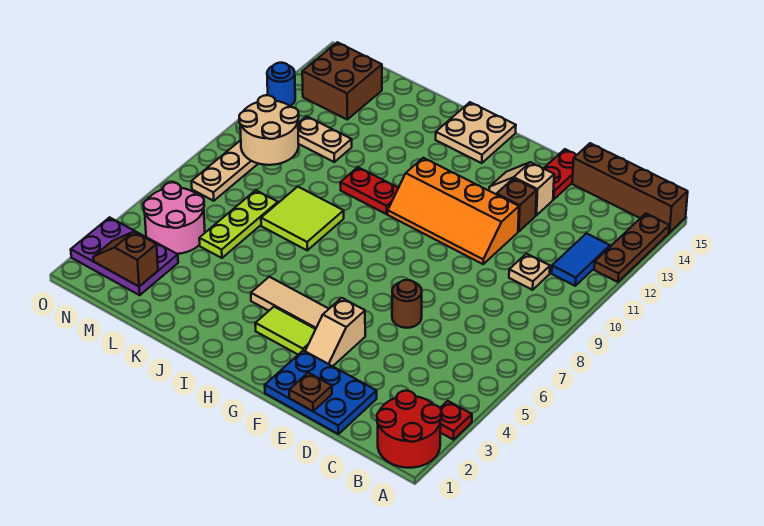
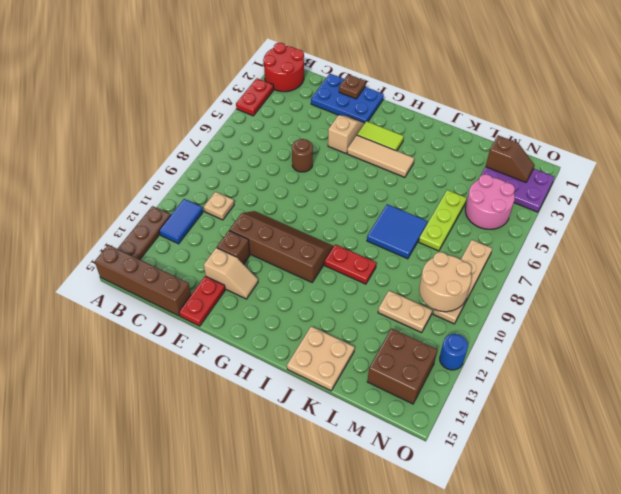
red 1x1 plate [440,401,472,440] -> red 1x2 plate [236,78,274,116]
orange 2x4 slope [388,158,519,264] -> brown 2x4 slope [229,211,334,282]
tan 2x2 plate [436,102,516,163] -> tan 2x2 plate moved to [287,326,355,391]
lime 2x2 tile [261,187,344,250] -> blue 2x2 tile [367,204,428,259]

